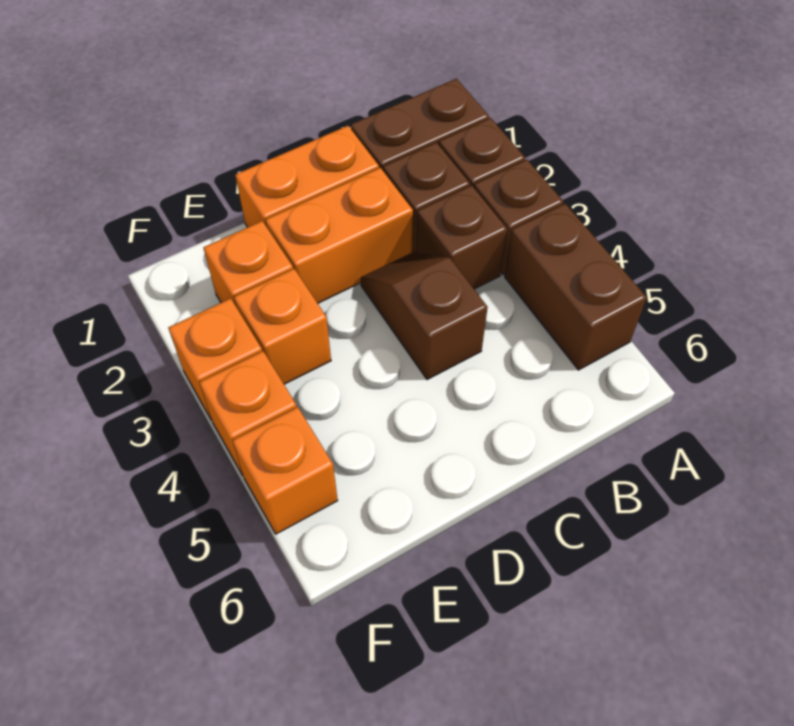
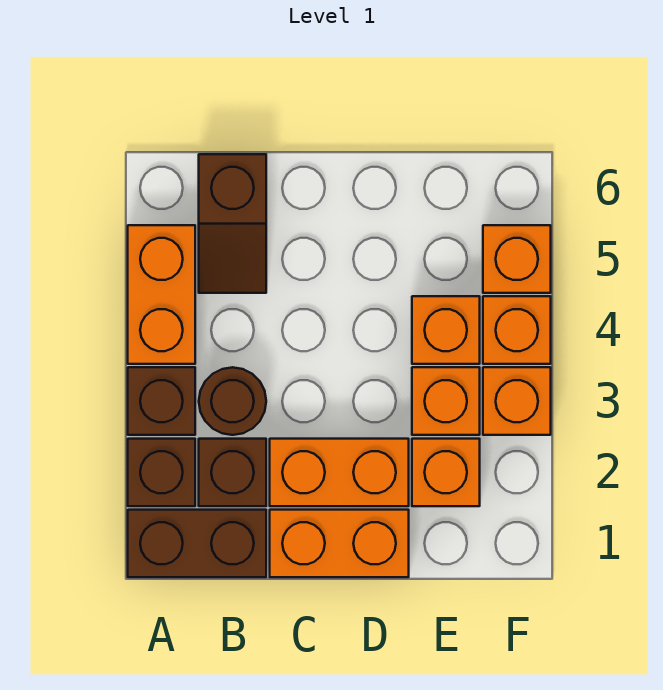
brown 1x2 brick [505,204,647,370] -> orange 1x2 brick [128,225,195,364]
brown 1x1 brick [416,185,507,289] -> brown 1x1 round brick [199,367,266,435]
brown 1x2 slope [361,252,488,380] -> brown 1x2 slope moved to [199,154,266,293]
none -> orange 1x1 brick [412,296,480,364]

